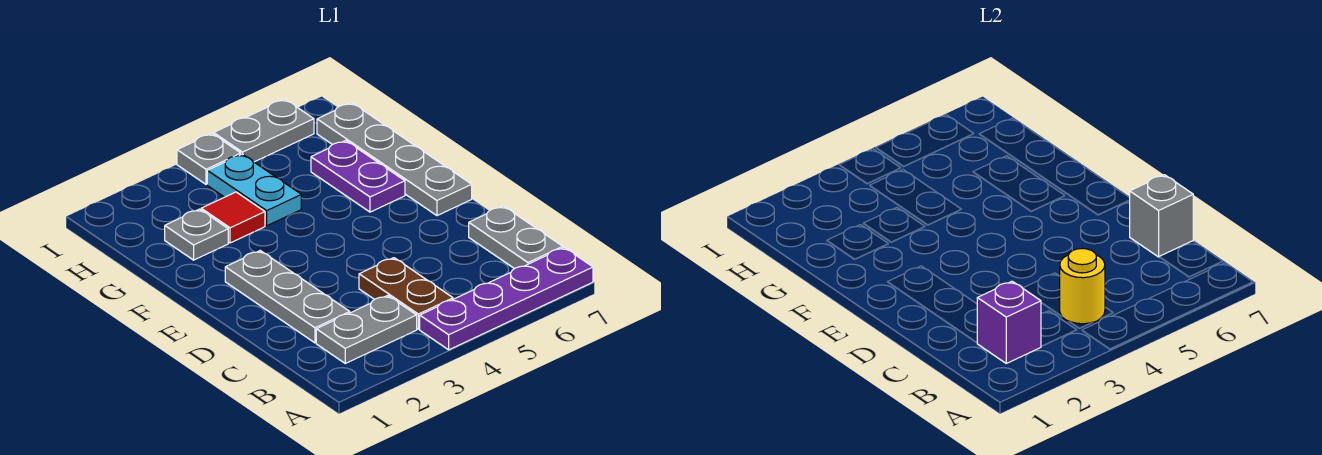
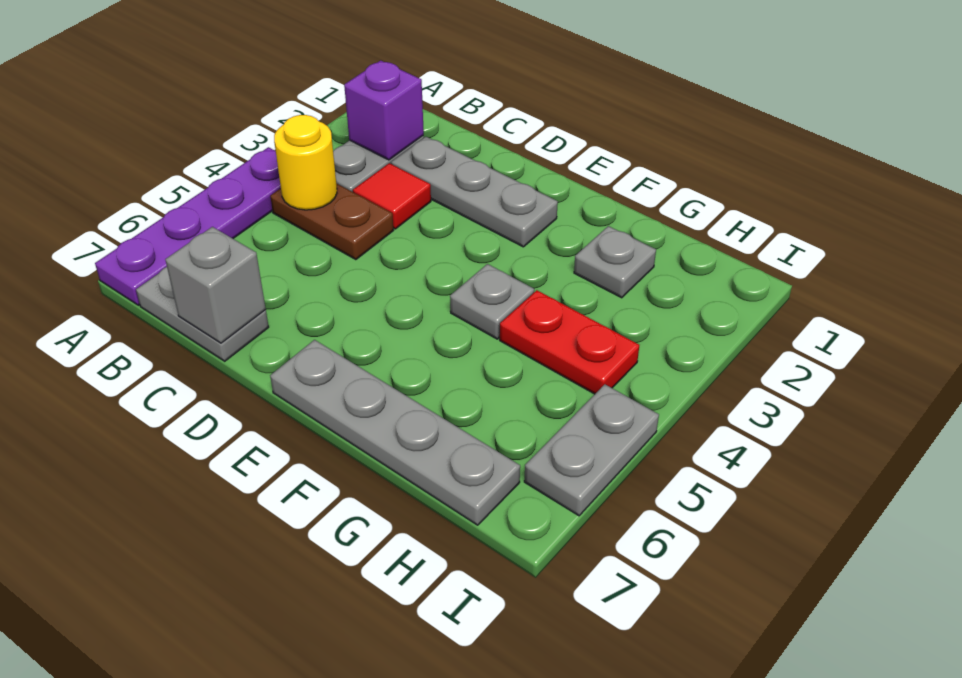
purple 1x2 plate [311,141,405,212] -> none
red 1x1 tile [201,192,265,243] -> red 1x1 tile moved to [353,163,431,229]
cyan 1x2 plate [207,154,301,226] -> red 1x2 plate [500,290,639,394]
grey 1x1 plate [177,134,241,184] -> grey 1x1 plate moved to [450,264,534,339]

